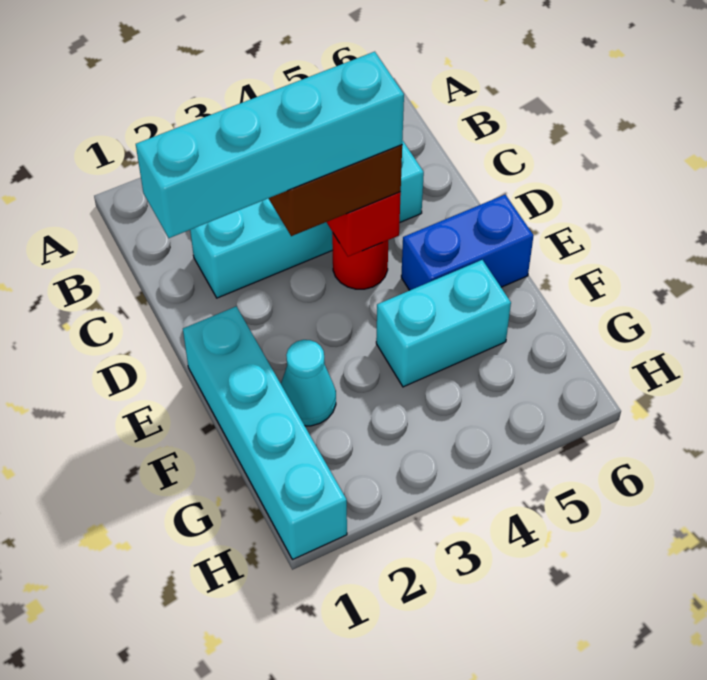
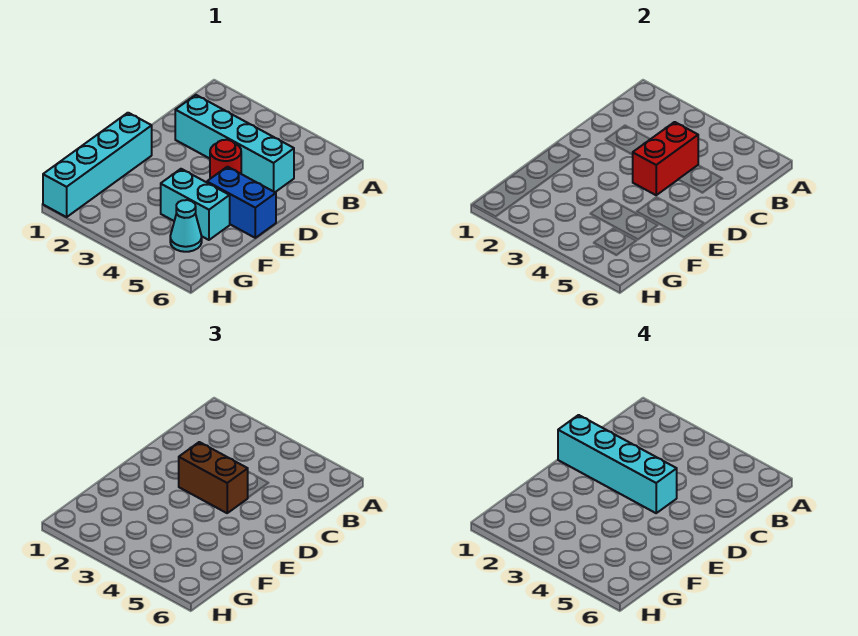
cyan 1x1 cone [281,340,336,426] -> cyan 1x1 cone moved to [170,200,202,252]

